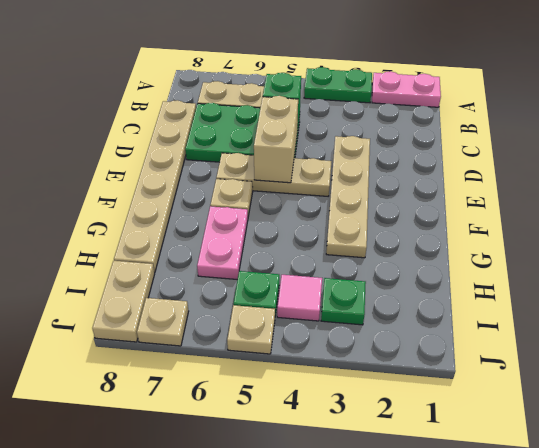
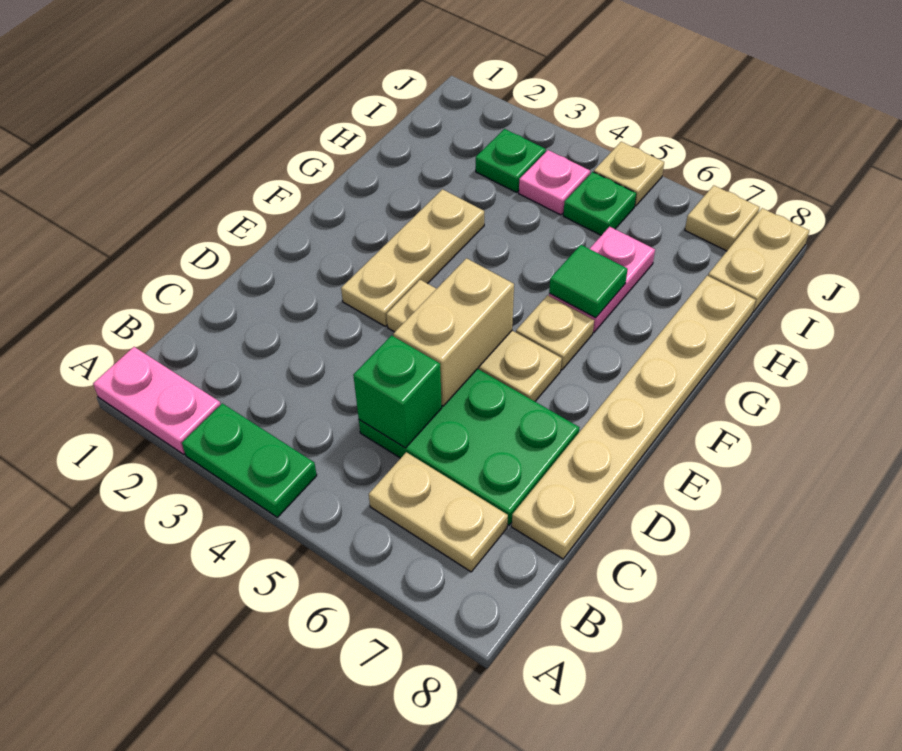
tan 1x4 plate [326,136,370,258] -> tan 1x3 plate [341,189,484,326]
none -> green 1x1 tile [549,245,628,318]
pink 1x1 tile [277,275,322,321] -> pink 1x1 plate [519,150,590,215]

